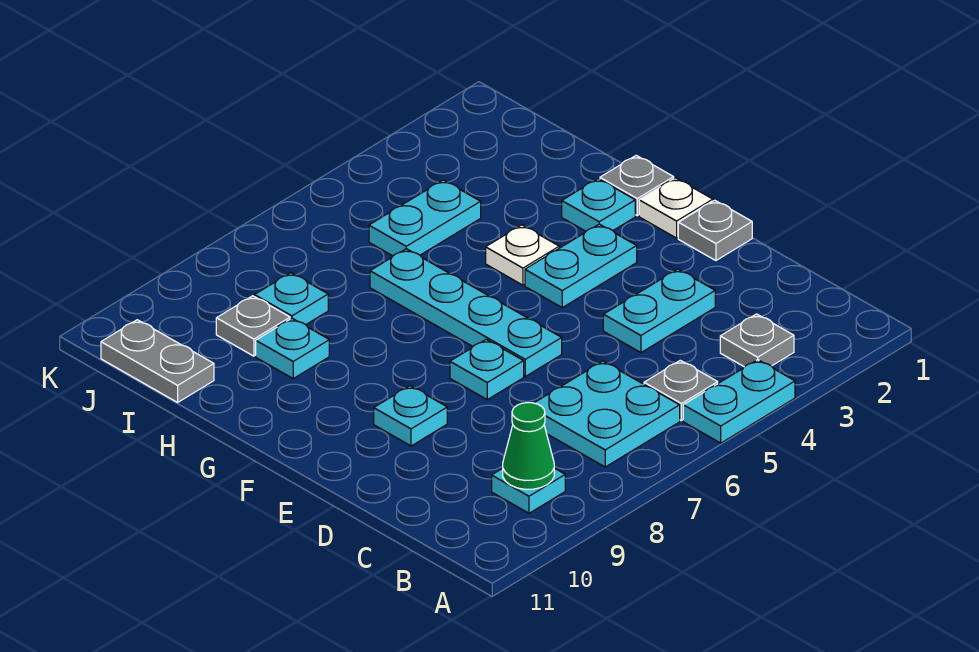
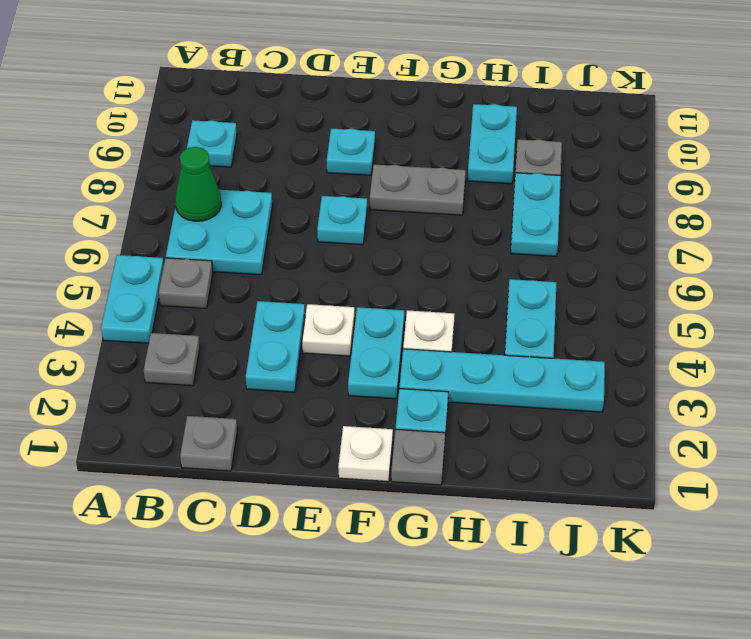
green 1x1 cone [503,403,554,489] -> green 1x1 cone moved to [175,147,221,221]
grey 1x1 plate [678,200,752,261] -> grey 1x1 plate moved to [180,416,237,471]
none -> white 1x1 plate [302,304,355,356]
cyan 1x4 plate [370,249,562,376] -> cyan 1x4 plate moved to [399,349,605,412]
cyan 1x1 plate [256,318,329,378] -> cyan 1x2 plate [468,104,517,184]
cyan 1x1 plate [255,273,328,325] -> cyan 1x2 plate [511,173,561,256]
grey 1x2 plate [101,320,214,402] -> grey 1x2 plate moved to [370,164,466,215]

